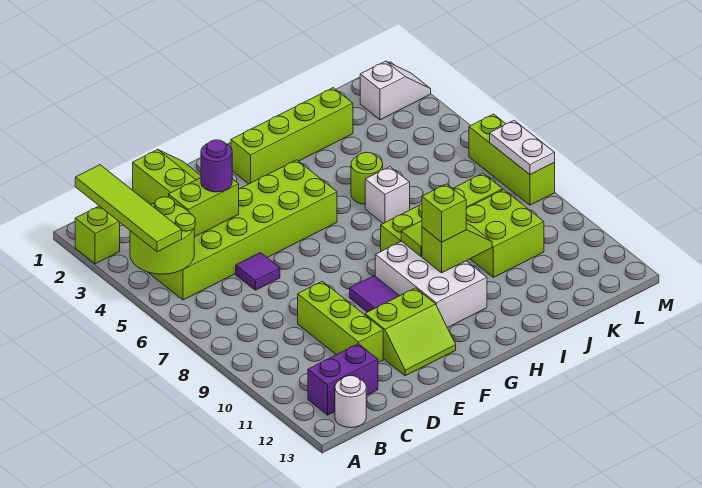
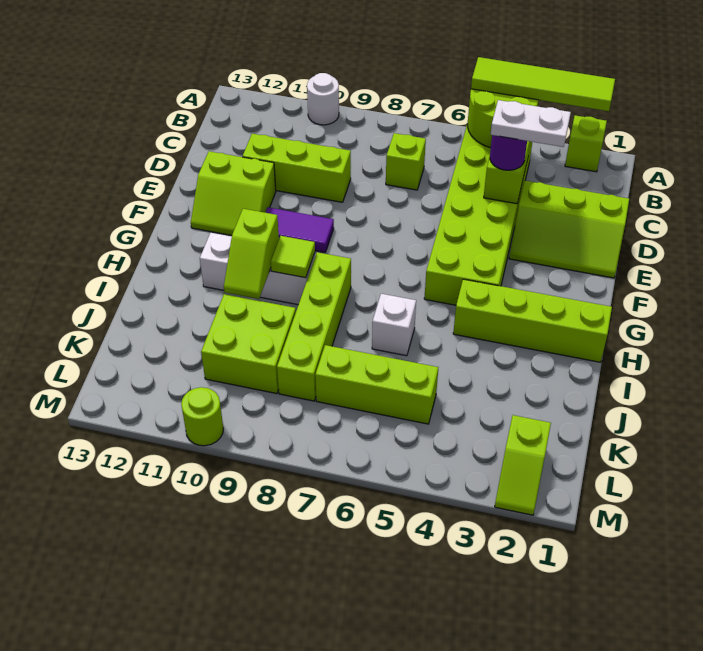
purple 1x2 brick [308,344,378,415] -> none
white 1x1 round brick [335,376,366,428] -> white 1x1 round brick moved to [307,73,339,125]
purple 1x1 tile [236,253,280,290] -> none
lime 2x2 slope [365,288,456,376] -> lime 2x2 slope turned to [191,151,276,235]
lime 1x4 brick [231,88,353,184] -> lime 1x4 brick turned to [453,279,612,362]
white 2x3 brick [375,241,487,328] -> white 1x3 brick [200,233,315,305]
lime 1x1 brick [422,184,466,242] -> lime 1x1 brick moved to [386,133,426,190]
lime 1x1 round brick [351,152,383,204] -> lime 1x1 round brick moved to [181,387,223,446]
white 1x2 slope [360,61,431,120] -> lime 1x2 slope [495,415,551,515]
lime 1x3 brick [469,114,555,205] -> lime 1x3 brick moved to [315,345,438,424]
white 1x2 plate [490,120,555,175] -> white 1x2 plate moved to [491,100,571,147]

